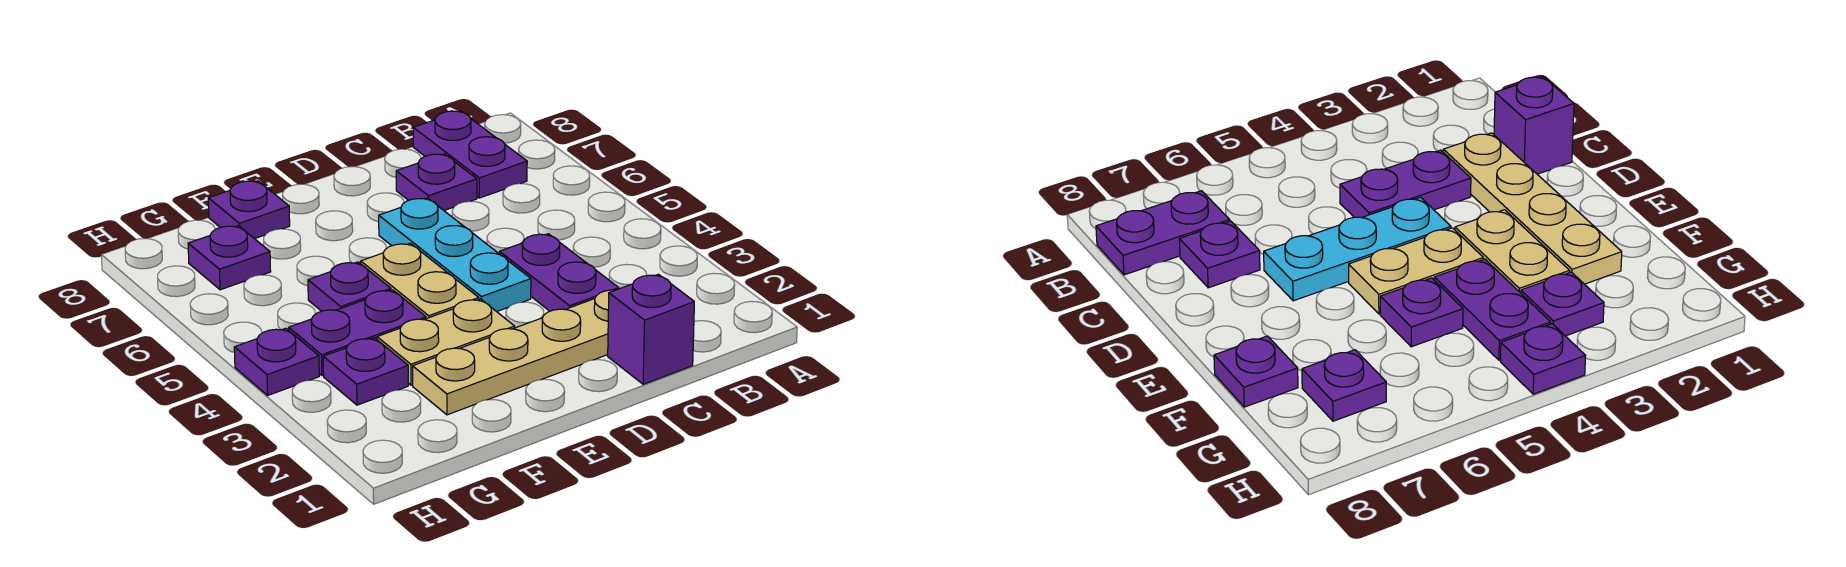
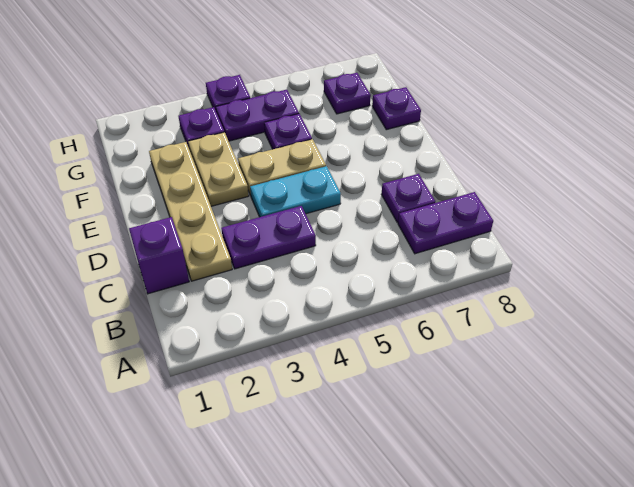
cyan 1x3 plate [379,198,531,312] -> cyan 1x2 plate [250,166,341,217]
purple 1x2 plate [289,290,426,376] -> purple 1x2 plate turned to [216,90,299,141]

